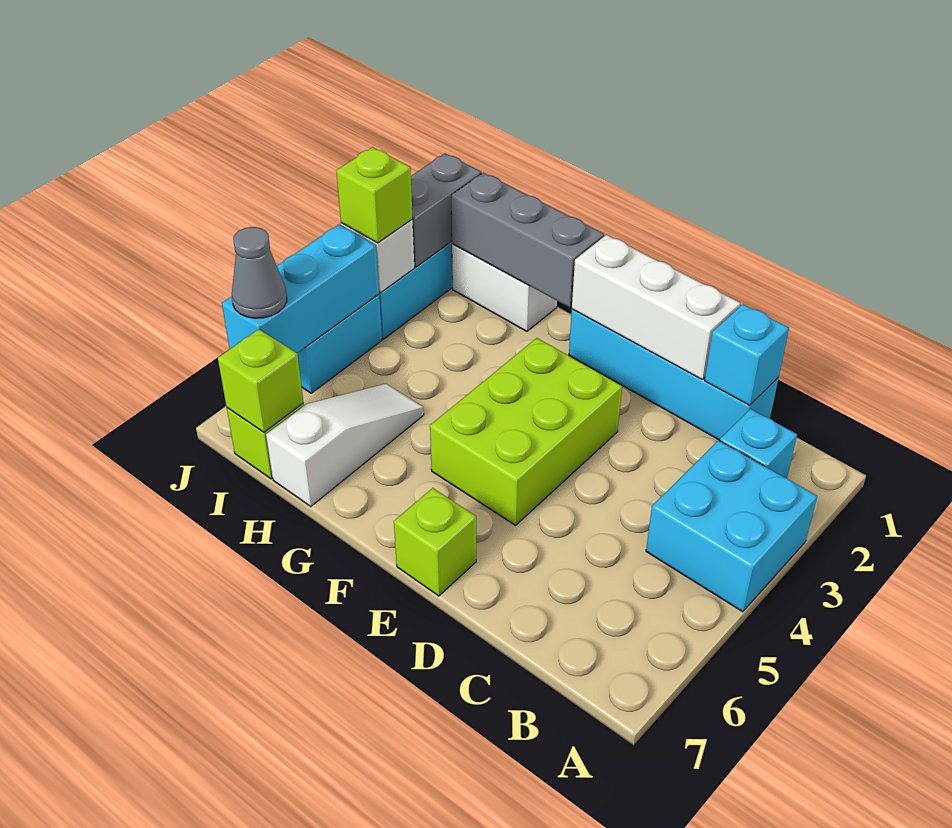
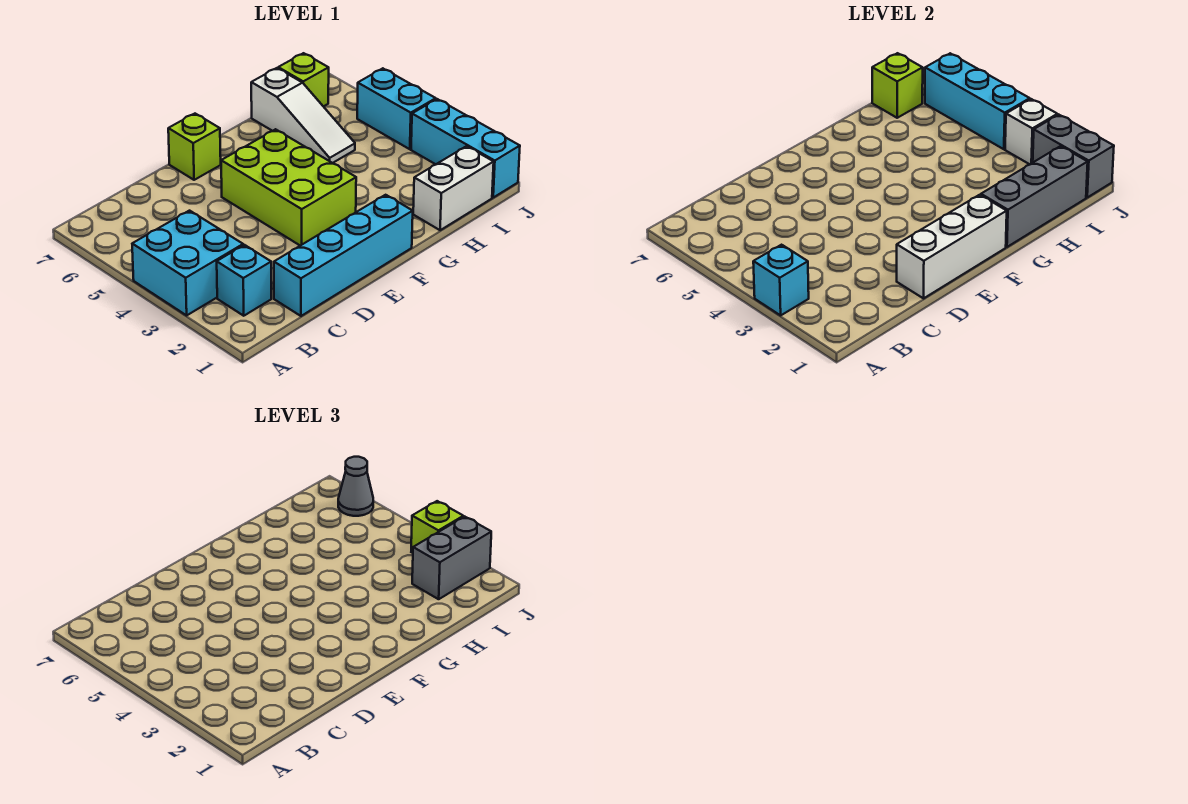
cyan 1x1 brick [705,304,789,405] -> cyan 1x1 brick moved to [753,245,809,315]
none -> grey 1x2 brick [412,517,491,599]

